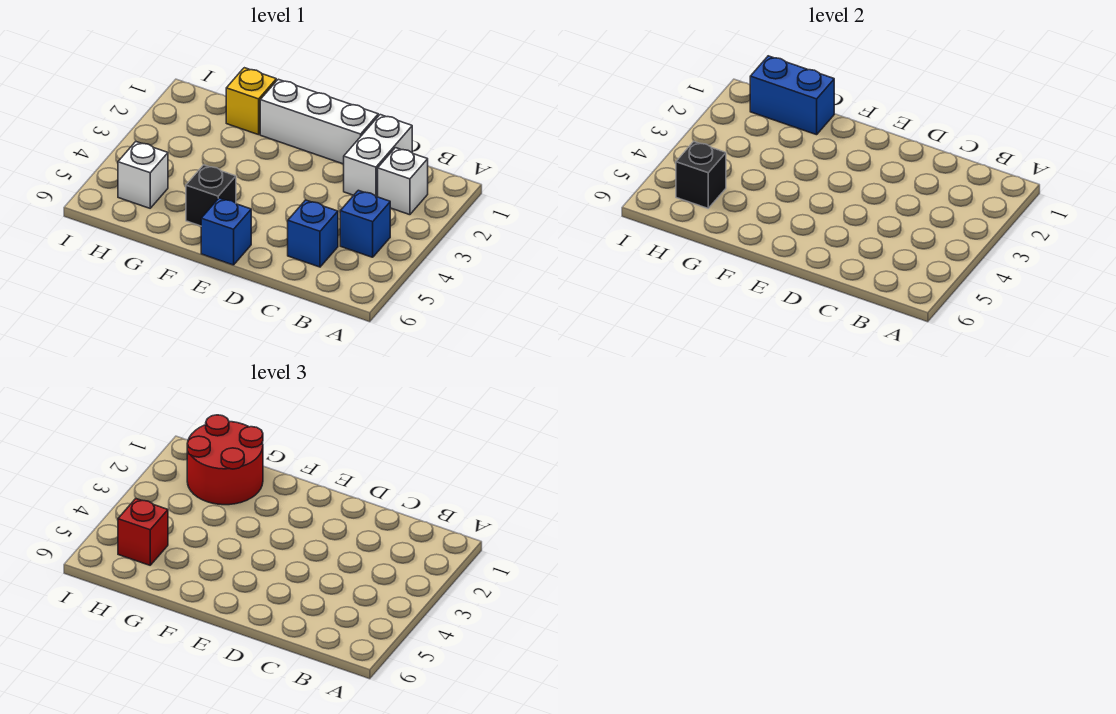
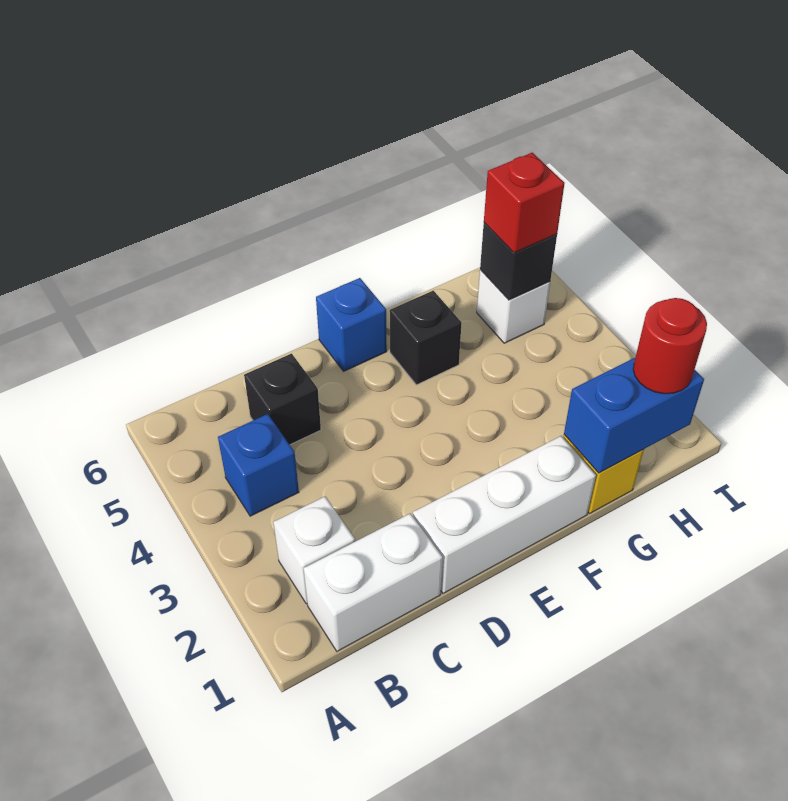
white 1x2 brick [344,115,412,197] -> white 1x2 brick turned to [304,513,443,651]
blue 1x1 brick [288,200,338,267] -> black 1x1 brick [244,354,321,445]
red 2x2 round brick [187,415,263,505] -> red 1x1 round brick [633,298,707,394]

